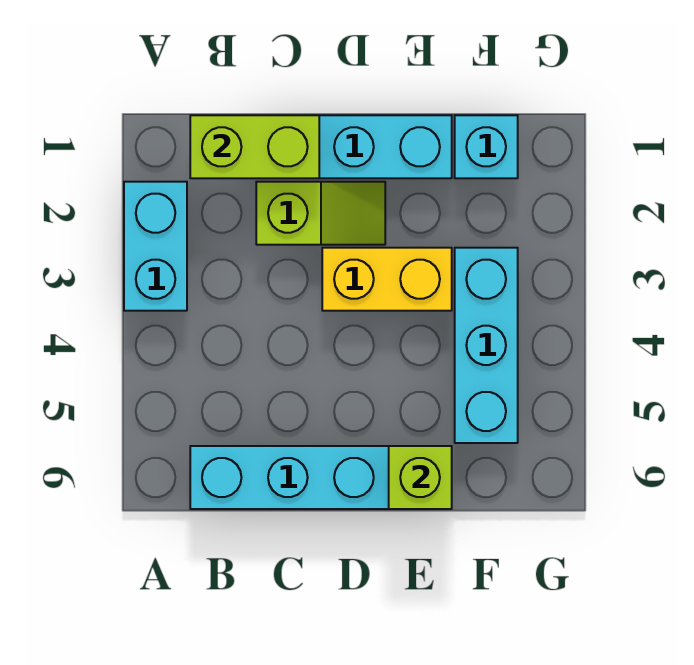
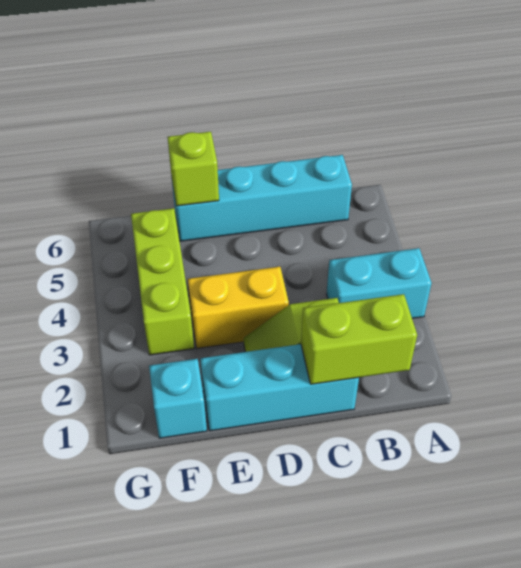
cyan 1x2 brick [124,182,187,311] -> cyan 1x2 brick turned to [327,248,432,318]
cyan 1x3 brick [455,248,518,443] -> lime 1x3 brick [131,208,194,355]

